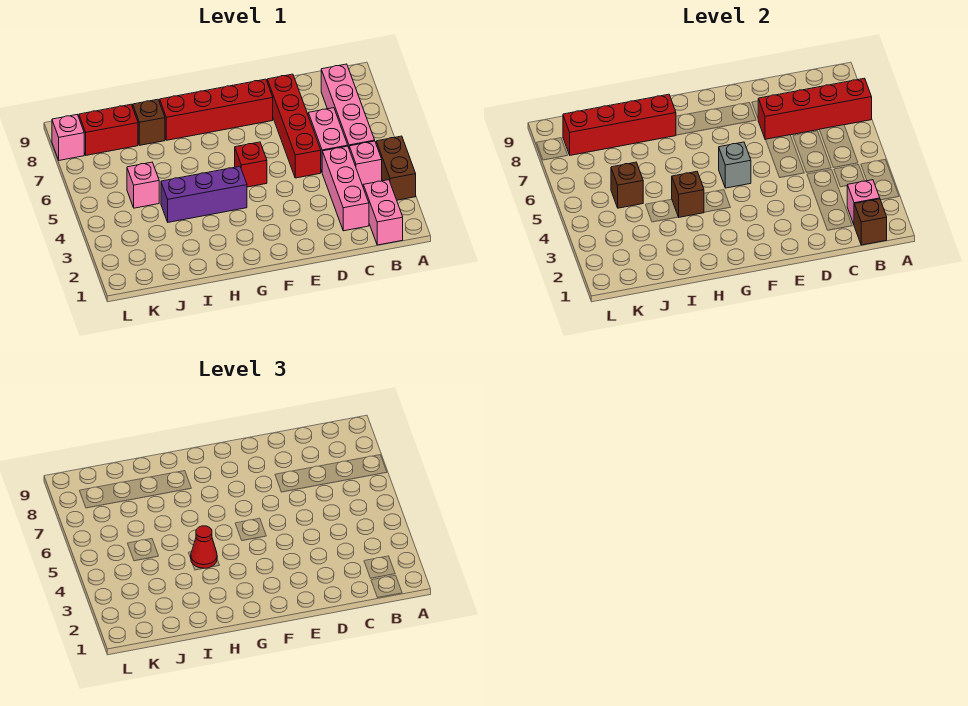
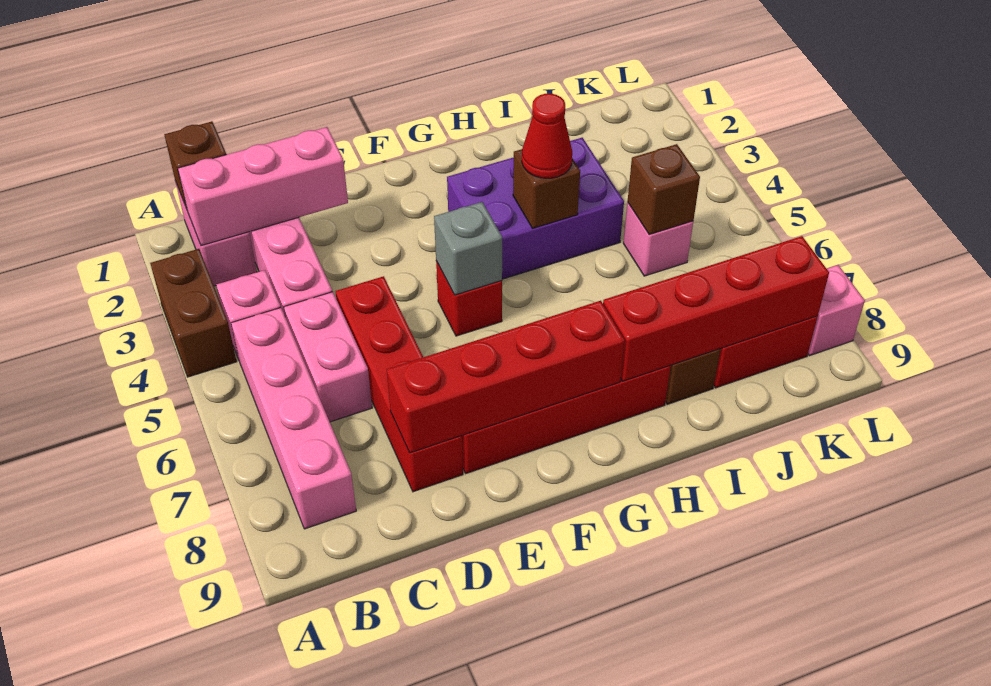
red 1x4 brick [758,78,872,140] -> red 1x4 brick moved to [387,301,625,453]
pink 1x1 brick [847,180,880,224] -> pink 1x3 brick [178,127,348,246]
purple 1x3 brick [161,166,247,222] -> purple 2x3 brick [447,138,624,279]

